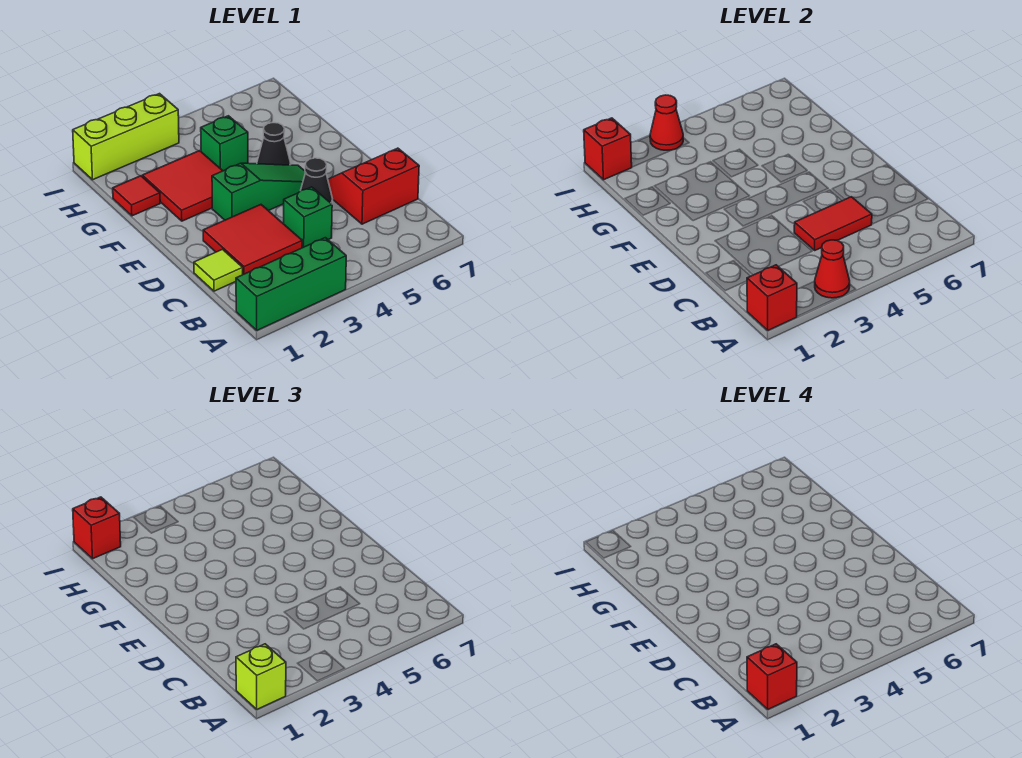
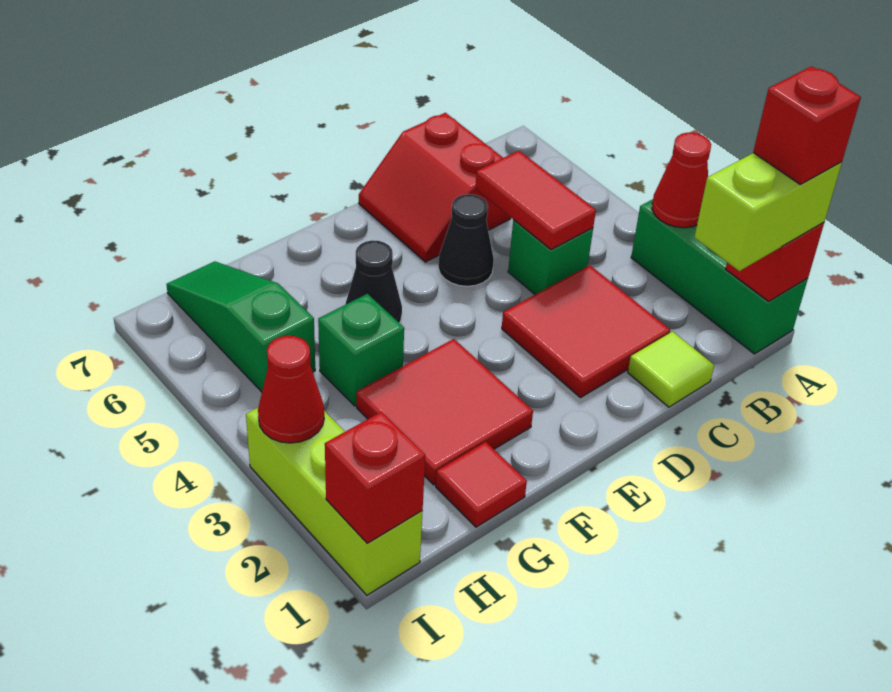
lime 1x1 brick [236,644,286,709] -> lime 1x2 brick [694,153,842,271]
green 1x3 slope [212,163,306,220] -> green 1x3 slope moved to [166,261,315,392]
red 1x1 brick [73,497,121,559] -> none

